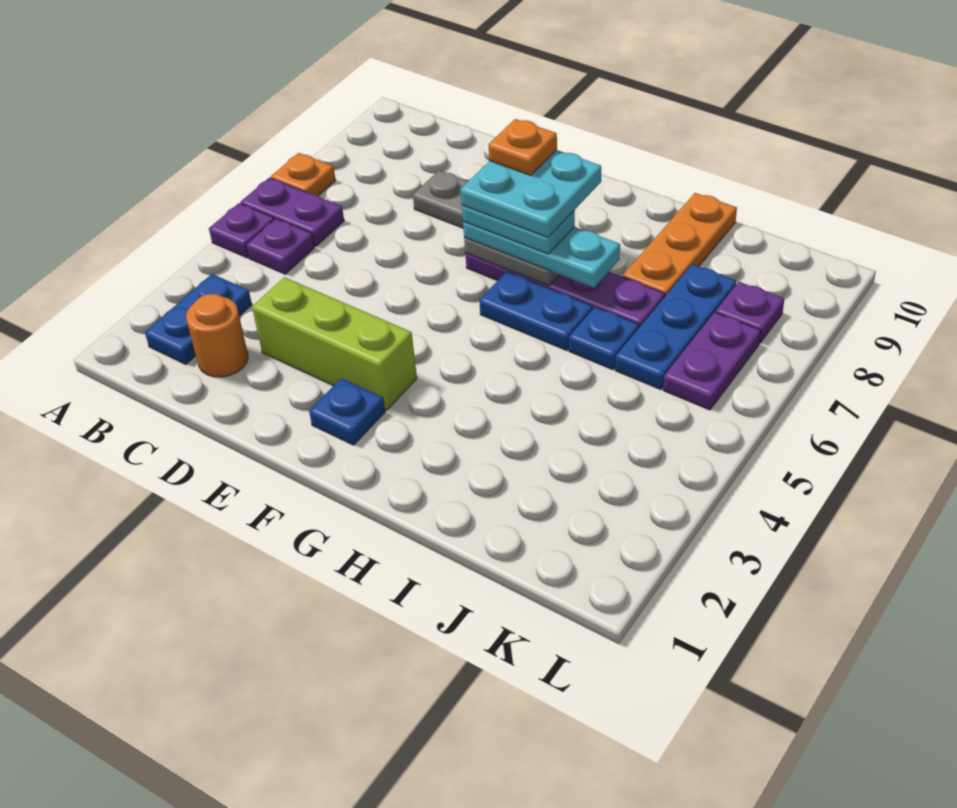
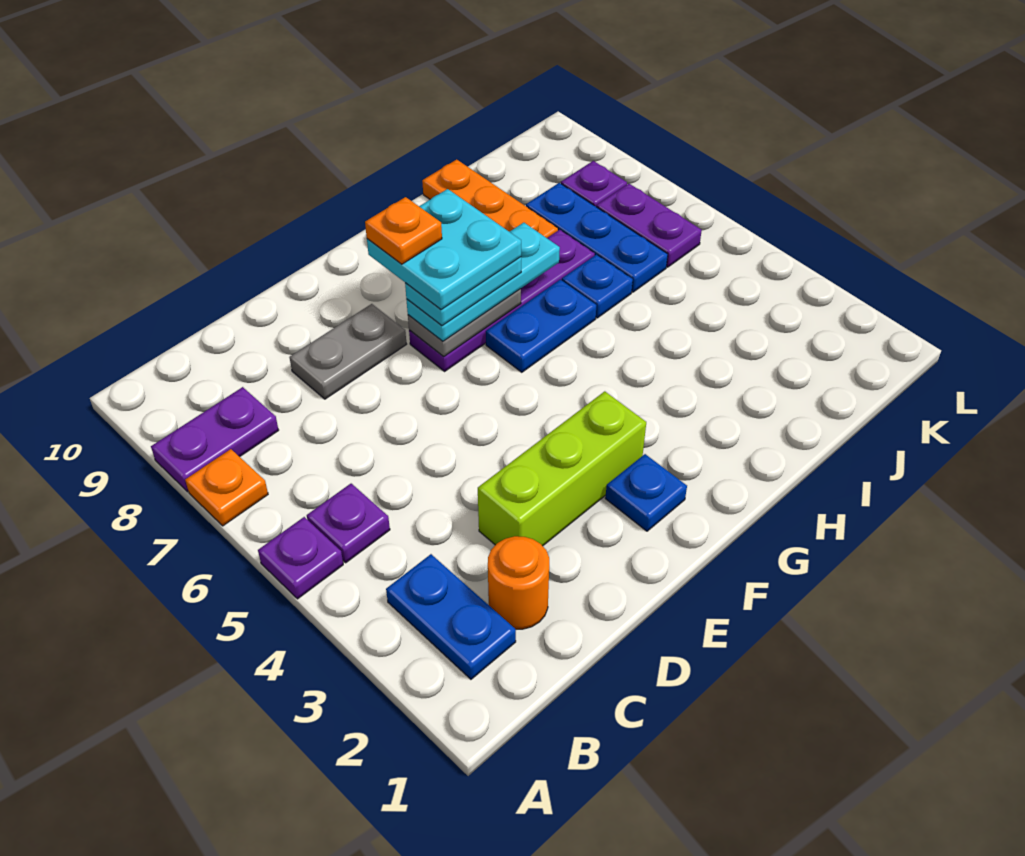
purple 1x2 plate [240,178,344,246] -> purple 1x2 plate moved to [151,387,279,492]

